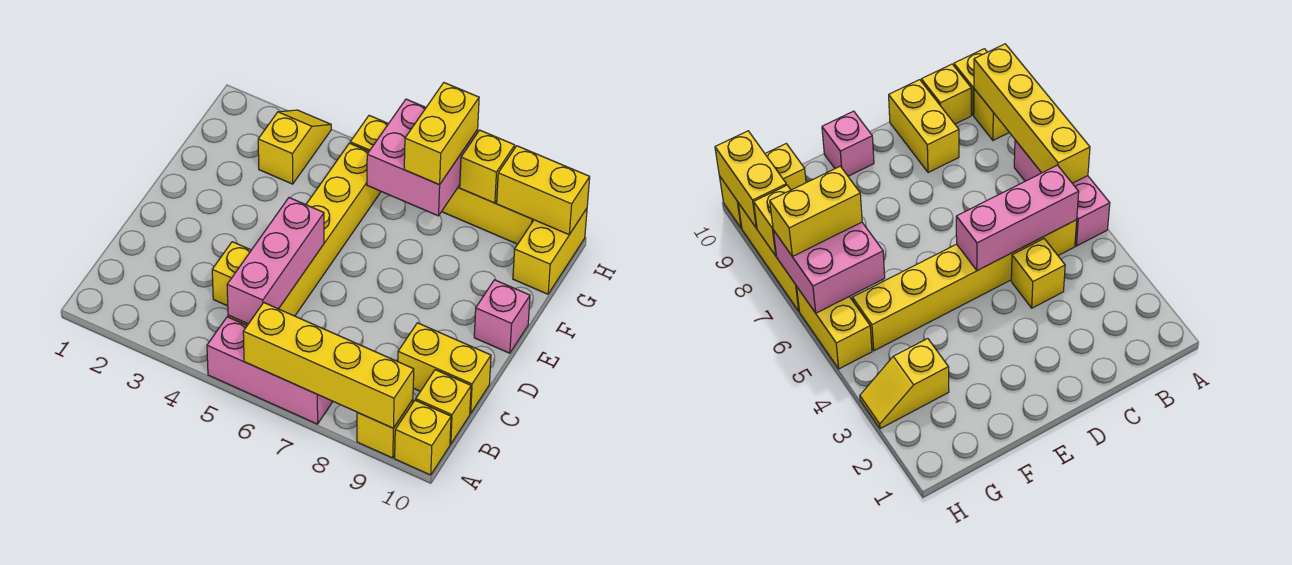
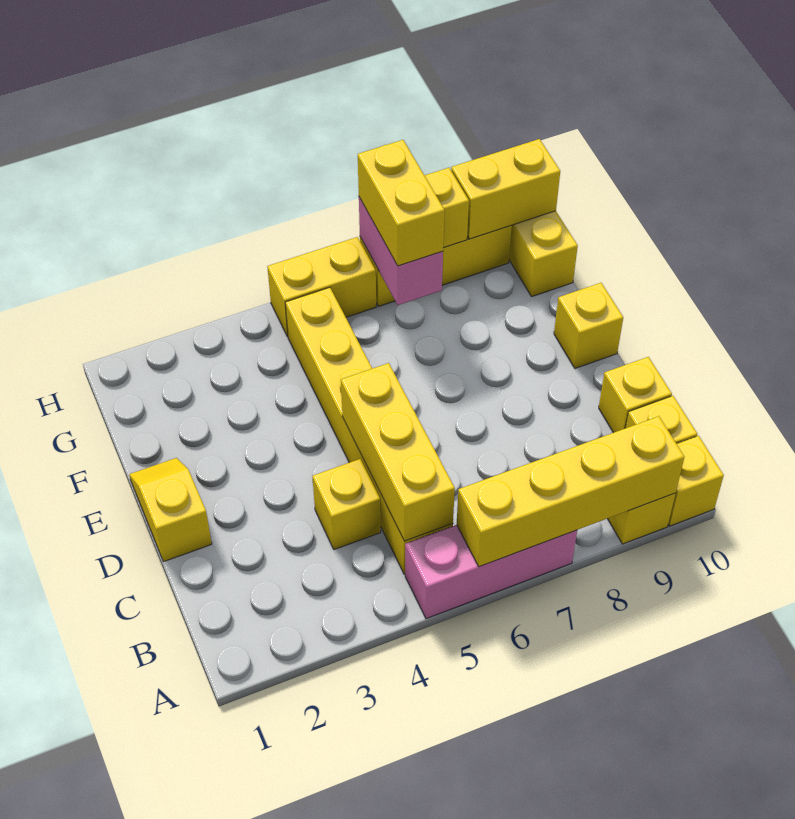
pink 1x3 brick [227,198,324,324] -> yellow 1x3 brick [341,363,455,541]
yellow 1x2 brick [398,323,491,413] -> yellow 1x1 brick [599,357,672,433]
pink 1x1 brick [474,280,530,353] -> yellow 1x1 brick [554,283,623,368]
yellow 1x2 slope [258,110,331,184] -> yellow 1x2 slope moved to [129,458,212,562]
pink 2x2 brick [367,99,478,216] -> pink 1x2 brick [359,197,443,305]

